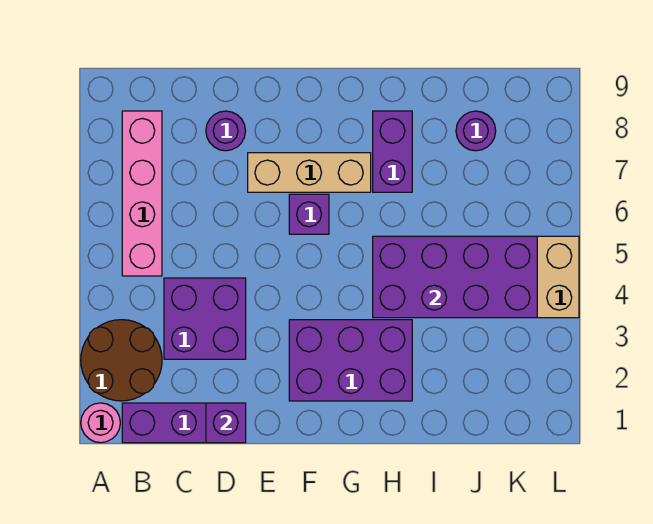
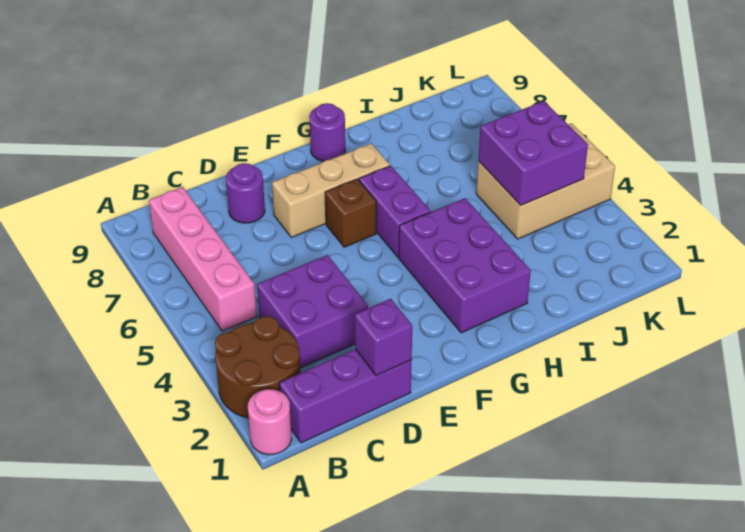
purple 2x3 brick [289,320,412,401] -> purple 2x3 brick turned to [399,198,531,333]
purple 1x1 brick [289,194,329,234] -> brown 1x1 brick [325,179,376,247]
purple 2x4 brick [373,236,537,318] -> purple 2x2 brick [478,101,588,206]
purple 1x2 brick [373,111,412,192] -> purple 1x2 brick moved to [359,166,431,257]
purple 1x1 round brick [456,111,496,151] -> purple 1x1 round brick moved to [309,103,345,161]

